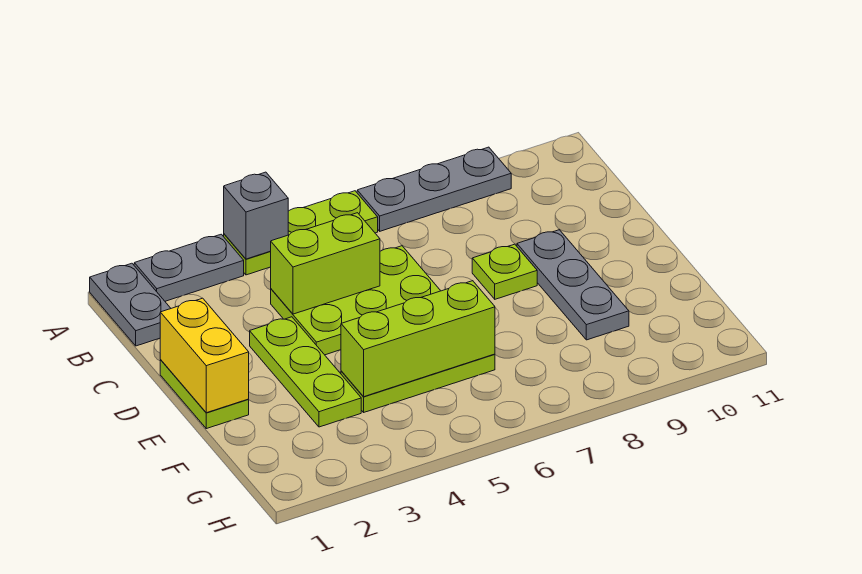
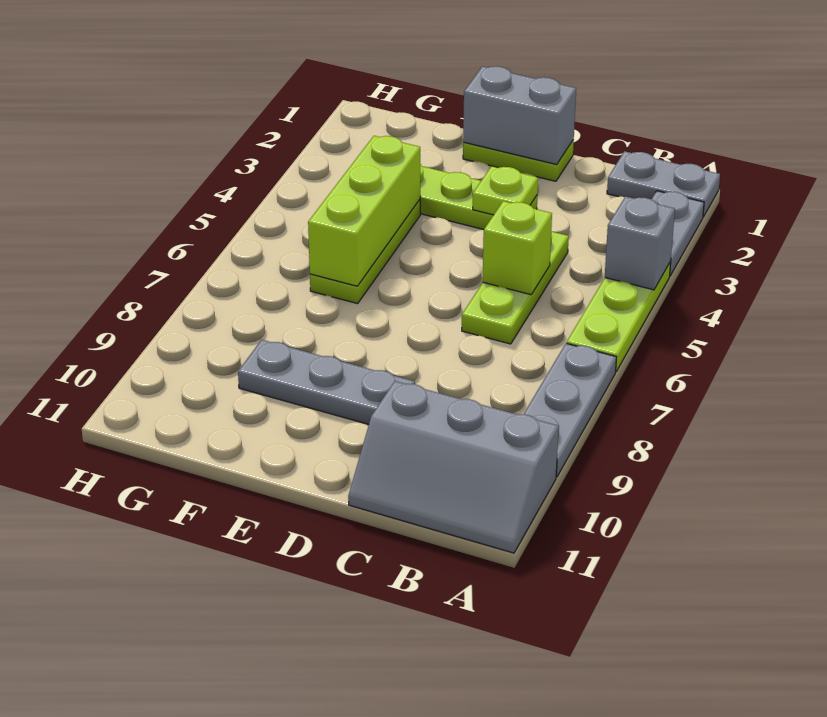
none -> grey 2x3 slope [348,381,559,553]
lime 2x3 plate [271,246,440,355] -> lime 1x3 plate [462,231,569,344]
lime 1x2 brick [270,213,380,314] -> lime 1x1 brick [483,201,552,295]
yellow 1x2 brick [160,298,249,413] -> grey 1x2 brick [463,66,576,165]
lime 1x1 plate [472,244,537,299] -> lime 1x1 plate moved to [473,166,538,215]

